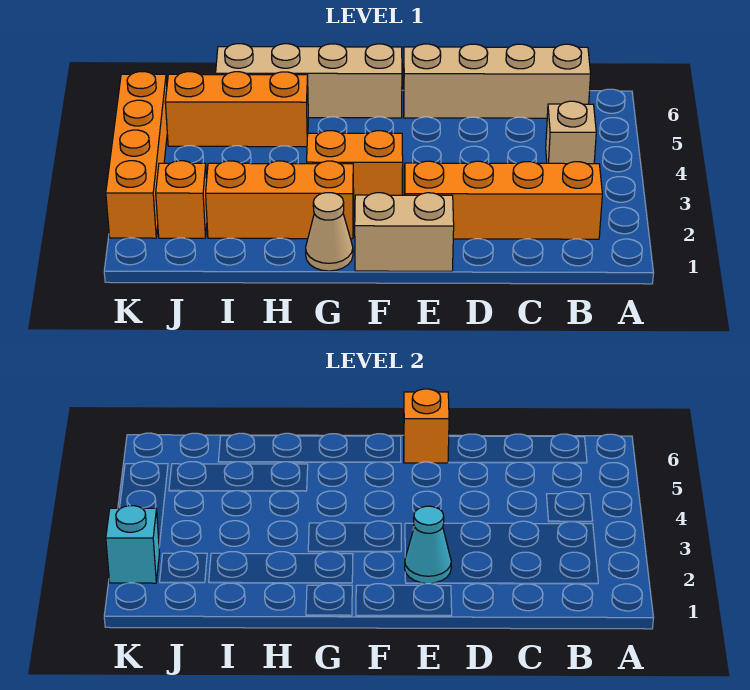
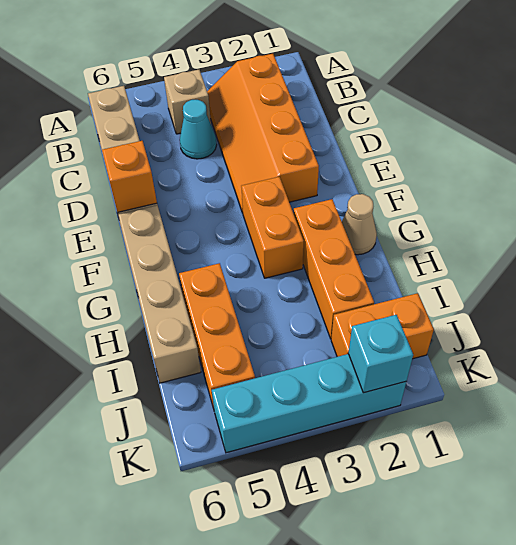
tan 1x2 brick [355,193,454,271] -> none
cyan 1x1 cone [405,506,451,584] -> cyan 1x1 cone moved to [180,100,217,159]
orange 1x1 brick [156,161,207,238] -> orange 1x2 brick [331,293,434,359]
orange 1x4 brick [106,72,167,238] -> cyan 1x4 brick [212,354,406,453]

